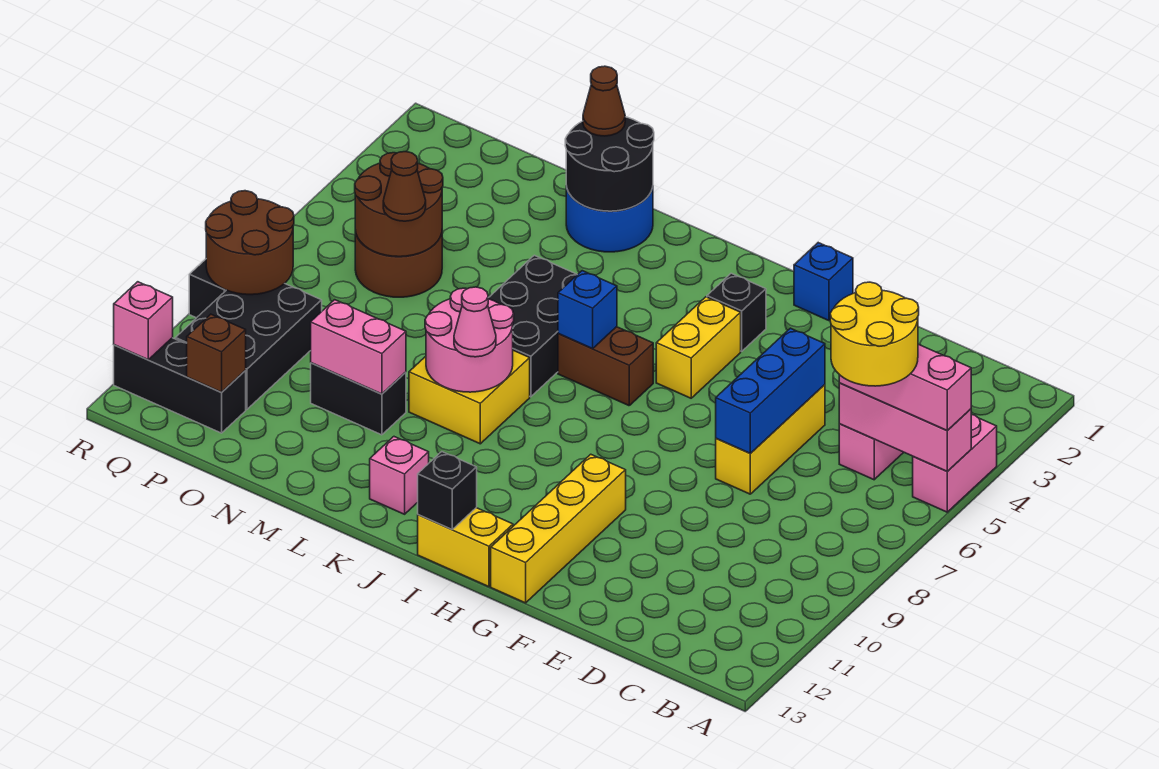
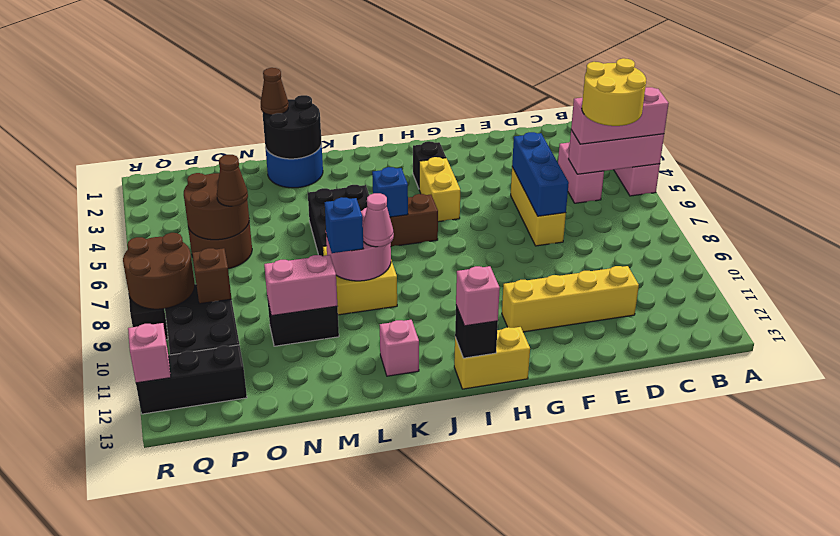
blue 1x1 brick [794,243,853,321] -> blue 1x1 brick moved to [325,197,363,253]
yellow 1x4 brick [491,454,626,603] -> yellow 1x4 brick turned to [502,266,639,332]
none -> pink 1x1 brick [456,266,500,326]
brown 1x1 brick [187,314,246,392] -> brown 1x1 brick moved to [192,248,231,304]

